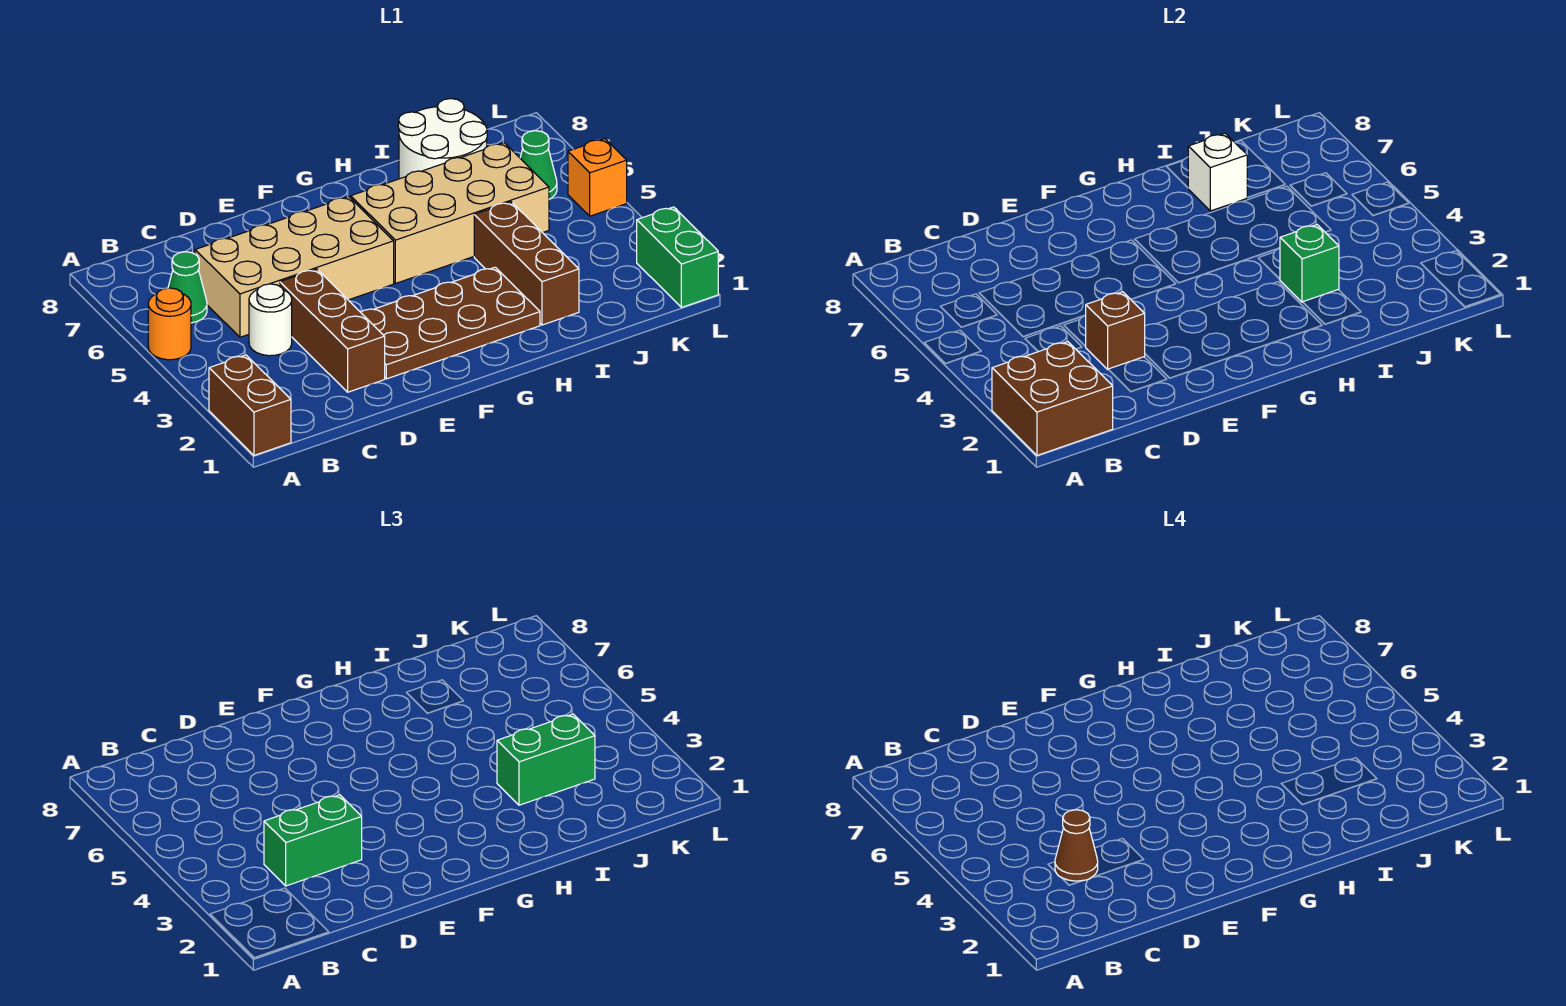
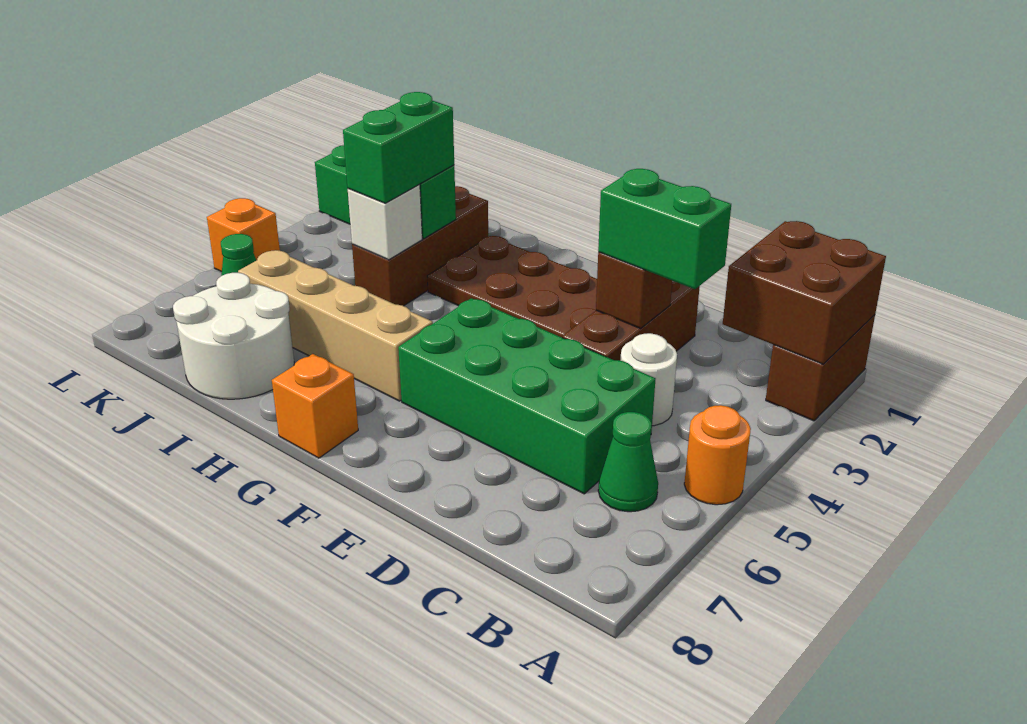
brown 1x1 cone [1055,810,1098,881] -> none
tan 2x4 brick [195,196,394,337] -> green 2x4 brick [398,298,655,494]
tan 2x4 brick [351,143,549,284] -> tan 1x4 brick [238,250,433,401]
none -> orange 1x1 brick [272,354,358,458]
green 1x2 brick [497,714,595,805] -> green 1x2 brick turned to [343,92,454,203]
white 1x1 brick [1188,133,1248,211] -> white 1x1 brick moved to [348,185,422,260]

